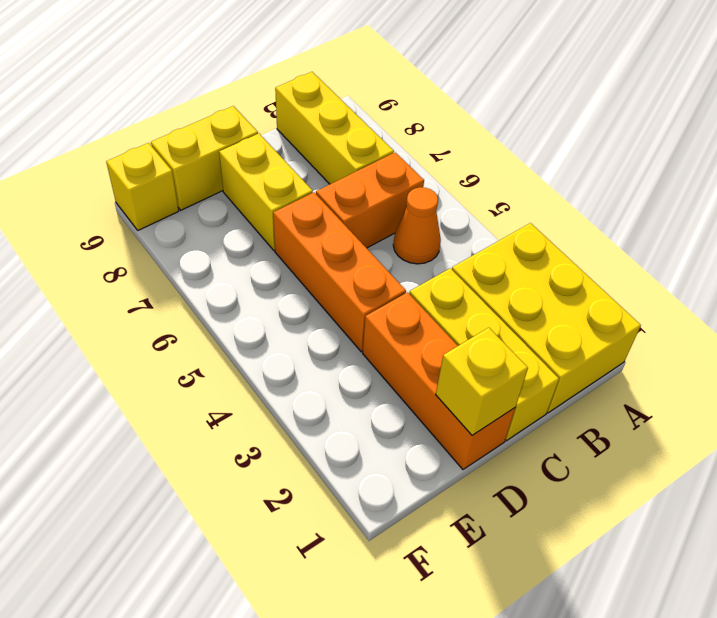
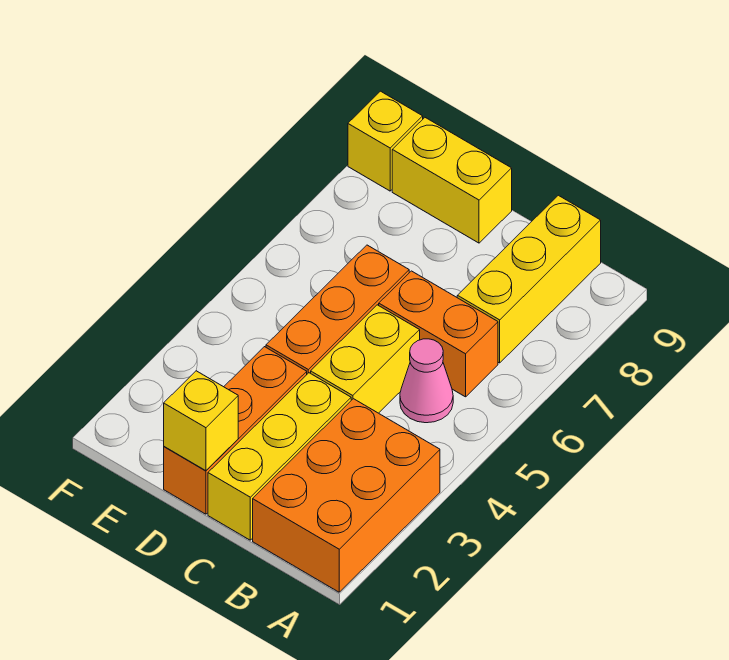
yellow 2x3 brick [452,223,641,413] -> orange 2x3 brick [253,399,440,592]
orange 1x1 cone [393,187,441,264] -> pink 1x1 cone [400,339,453,423]
yellow 1x2 brick [219,134,313,250] -> yellow 1x2 brick moved to [311,305,420,413]

